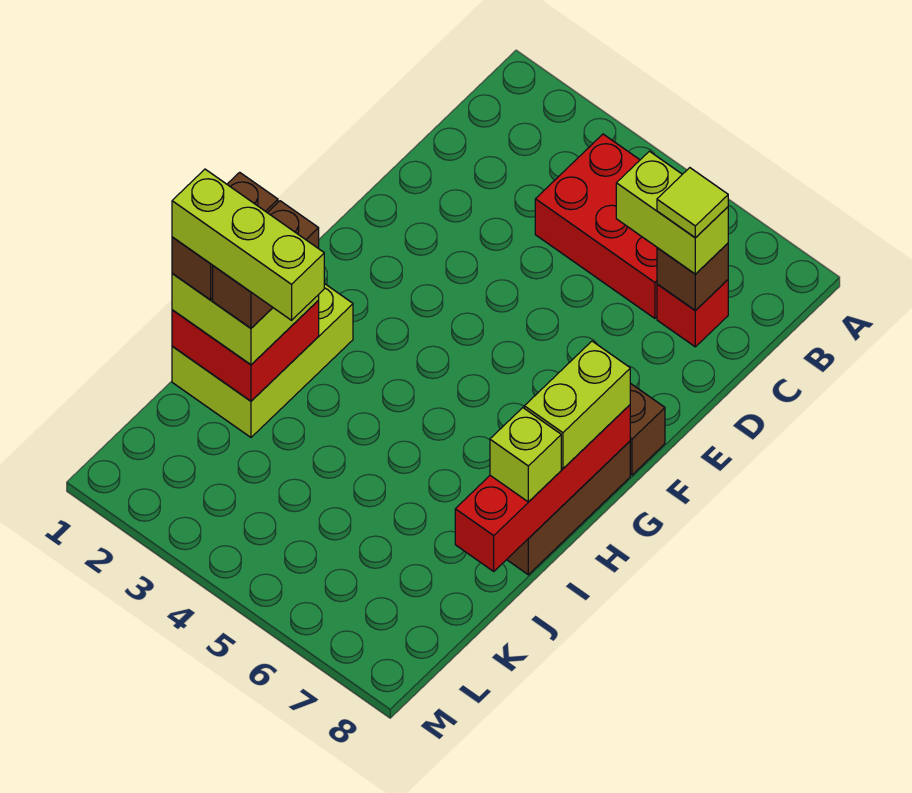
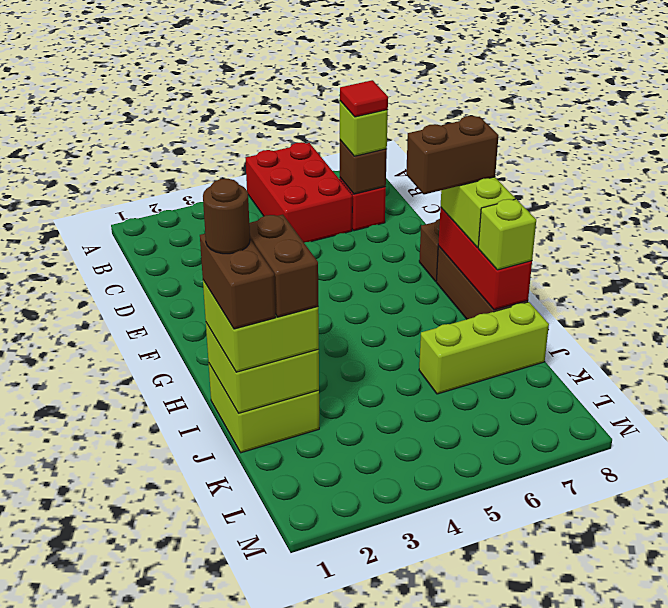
red 2x3 brick [535,134,657,318] -> red 2x3 brick turned to [246,142,352,243]
lime 1x2 brick [616,151,728,274] -> lime 1x1 brick [340,101,388,156]
lime 1x1 tile [657,168,728,238] -> red 1x1 tile [340,80,388,117]
none -> brown 1x2 brick [406,116,499,194]
red 1x4 brick [455,405,630,571] -> red 1x3 brick [438,207,532,310]
lime 2x3 brick [172,283,353,437] -> lime 2x2 brick [209,364,319,453]
red 2x2 brick [172,301,319,401] -> lime 2x2 brick [206,323,319,413]
none -> brown 1x1 round brick [203,179,250,254]
lime 1x3 brick [172,169,324,320] -> lime 1x3 brick moved to [419,302,549,394]

